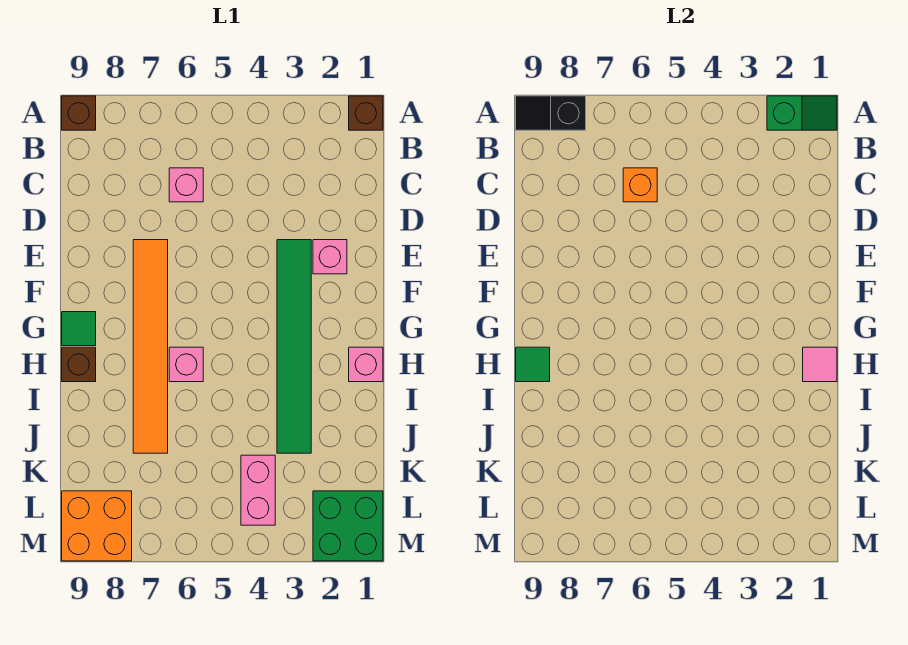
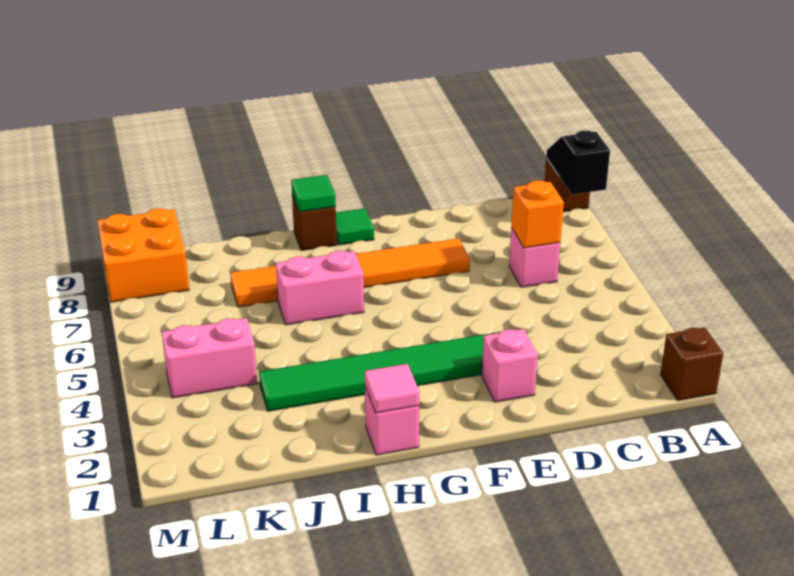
green 1x2 slope [767,96,837,130] -> none
pink 1x1 brick [169,347,203,382] -> pink 1x2 brick [276,251,364,325]
green 2x2 brick [313,491,383,561] -> none

